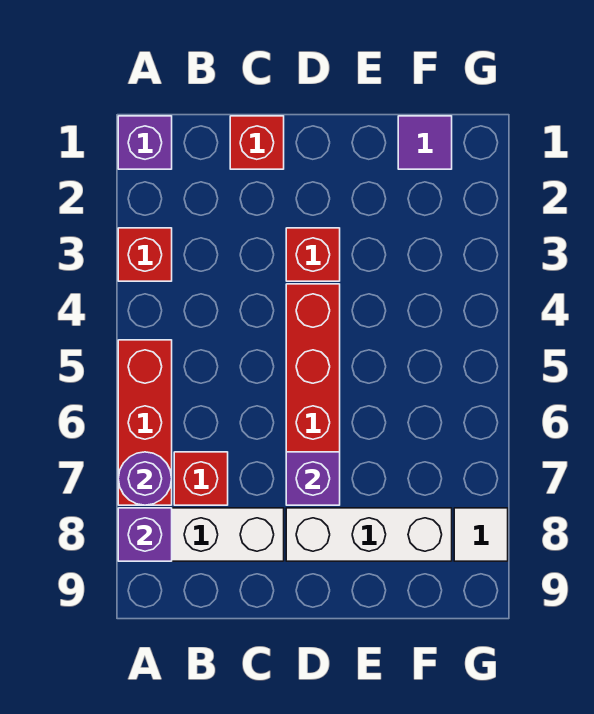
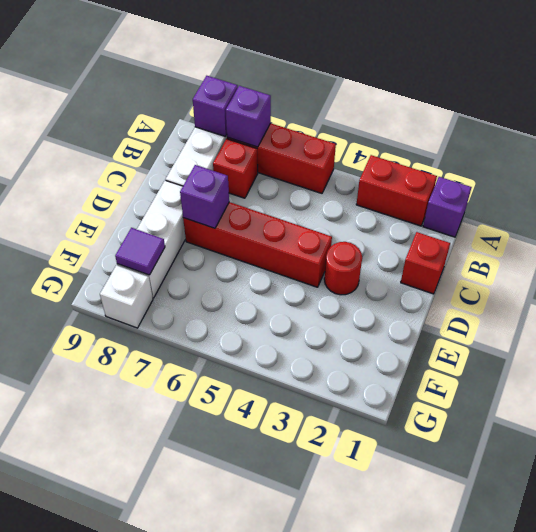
red 1x1 brick [118,228,172,281] -> red 1x2 brick [356,155,437,226]
purple 1x1 round brick [118,452,172,505] -> purple 1x1 brick [226,86,271,147]
red 1x1 brick [286,228,340,281] -> red 1x1 round brick [324,242,362,295]
purple 1x1 tile [398,116,452,169] -> purple 1x1 tile moved to [115,228,165,275]
white 1x1 tile [454,508,508,561] -> white 1x1 brick [100,265,153,328]

